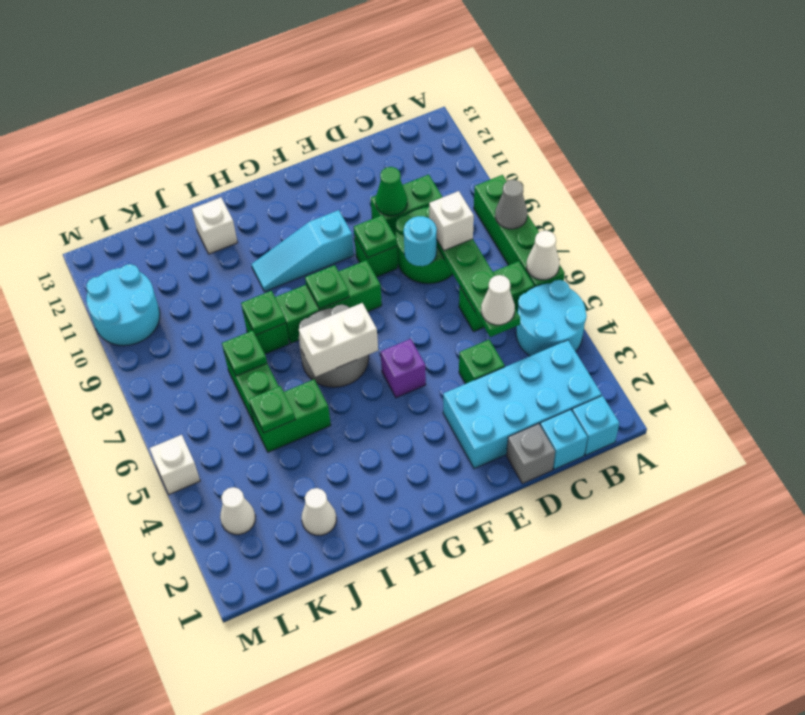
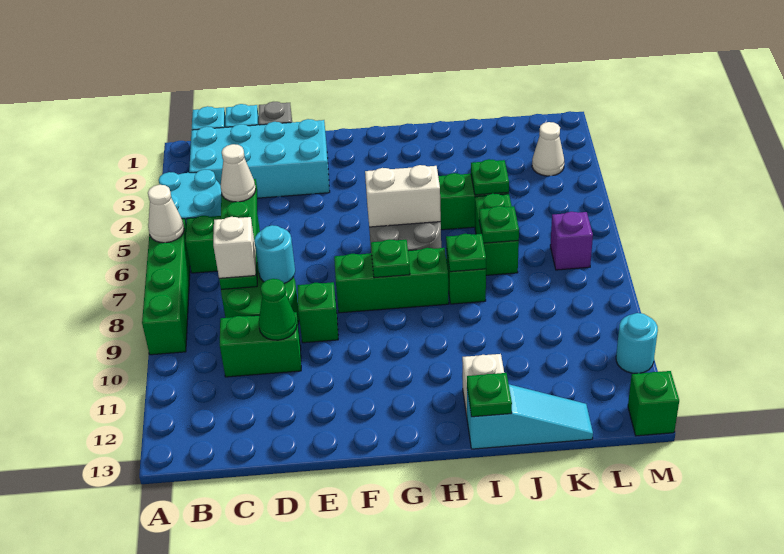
grey 1x1 cone [495,180,527,229] -> none
green 1x1 brick [459,340,505,384] -> green 1x1 brick moved to [628,371,679,436]
green 1x1 plate [354,215,397,258] -> green 1x1 plate moved to [467,373,512,417]
purple 1x1 brick [381,339,426,398] -> purple 1x1 brick moved to [550,212,593,270]
cyan 1x3 slope [252,210,354,292] -> cyan 1x3 slope moved to [467,384,593,449]
white 1x1 cone [302,488,336,535] -> none
cyan 2x2 round brick [86,264,160,346] -> cyan 1x1 round brick [616,313,658,373]
white 1x1 brick [150,435,200,494] -> none

